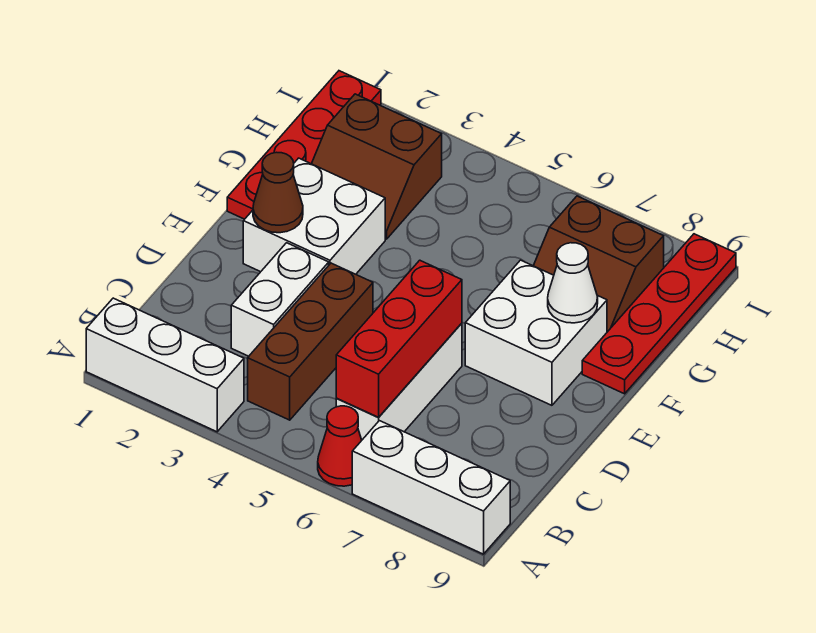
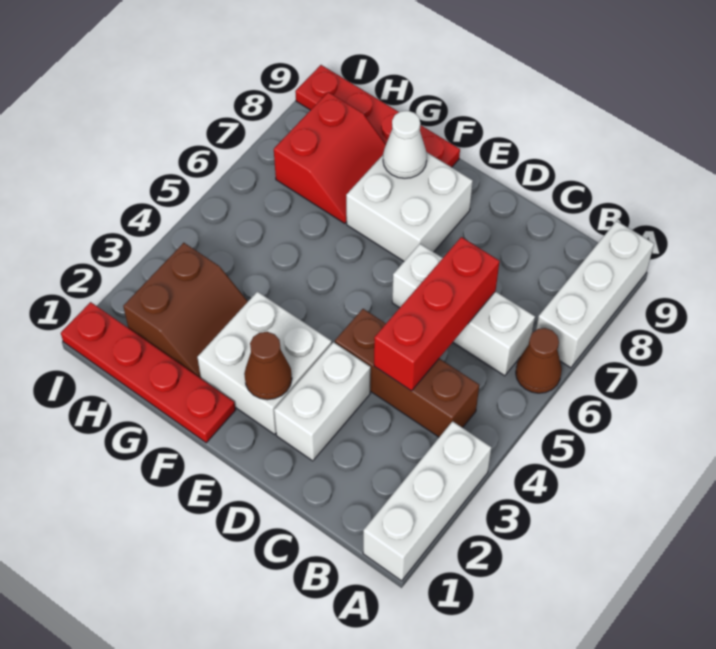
red 1x1 cone [318,406,362,486] -> brown 1x1 cone [516,328,562,393]
red 1x3 brick [336,260,462,417] -> red 1x3 brick turned to [374,237,500,391]
white 1x2 brick [231,243,329,356] -> white 1x2 brick turned to [274,342,371,461]
brown 2x2 slope [533,196,664,332] -> red 2x2 slope [274,92,386,224]

